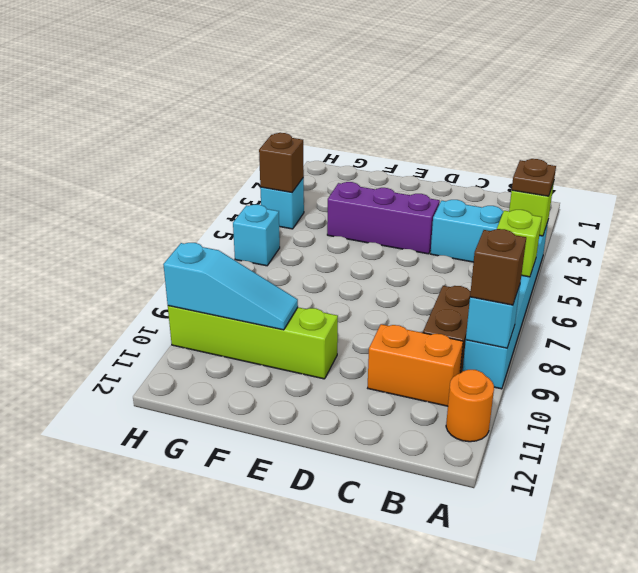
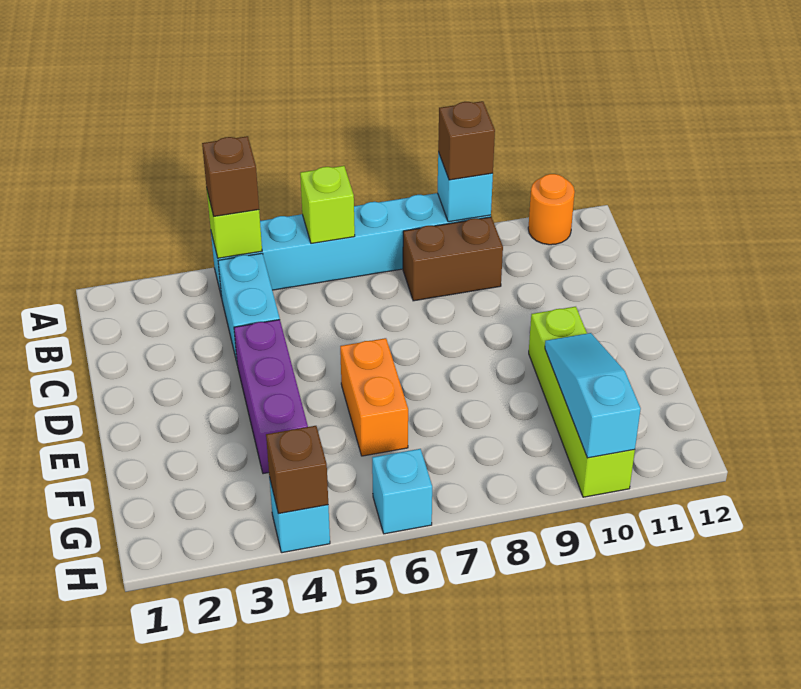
brown 1x1 plate [512,159,556,196] -> brown 1x1 brick [202,136,259,216]
orange 1x2 brick [368,324,463,406] -> orange 1x2 brick moved to [340,338,408,456]

